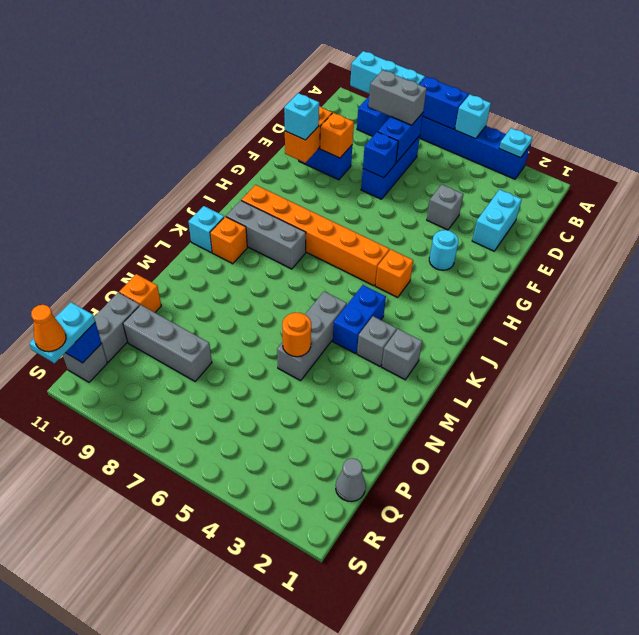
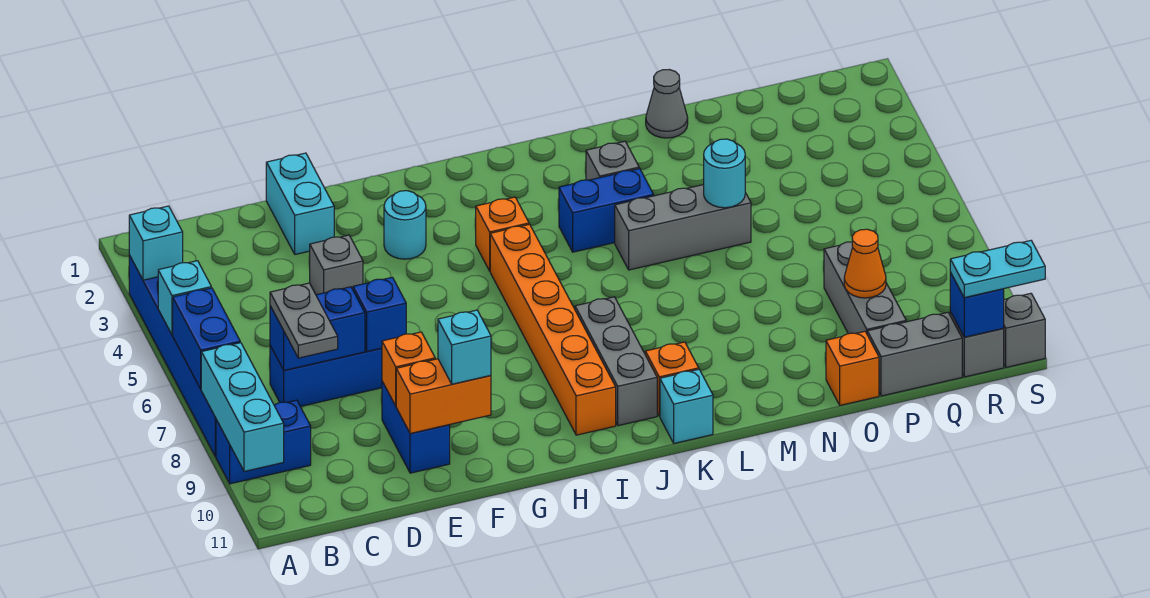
cyan 1x1 plate [499,128,532,158] -> cyan 1x1 brick [129,206,183,280]
grey 1x2 brick [369,70,427,125] -> grey 1x2 plate [270,283,338,358]
cyan 1x2 brick [472,189,522,251] -> cyan 1x2 brick turned to [266,153,334,254]
grey 1x1 brick [382,329,422,380] -> grey 1x1 brick moved to [1004,293,1045,367]
orange 1x1 round brick [282,313,311,357] -> cyan 1x1 round brick [704,139,745,208]
grey 1x1 cone [336,458,366,502] -> grey 1x1 cone moved to [646,70,688,138]
orange 1x1 cone [31,305,66,352] -> orange 1x1 cone moved to [844,229,886,298]

